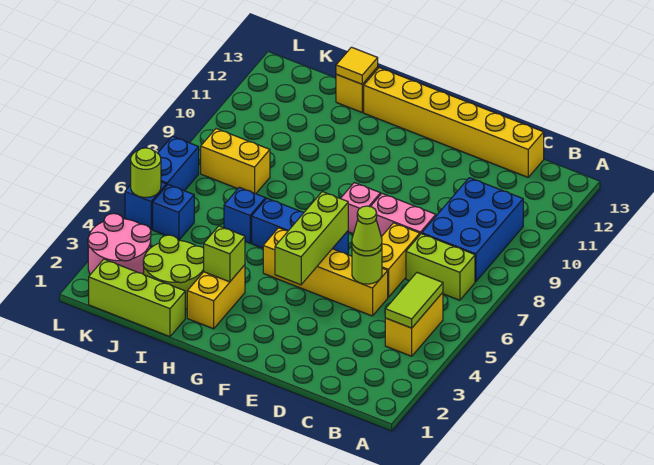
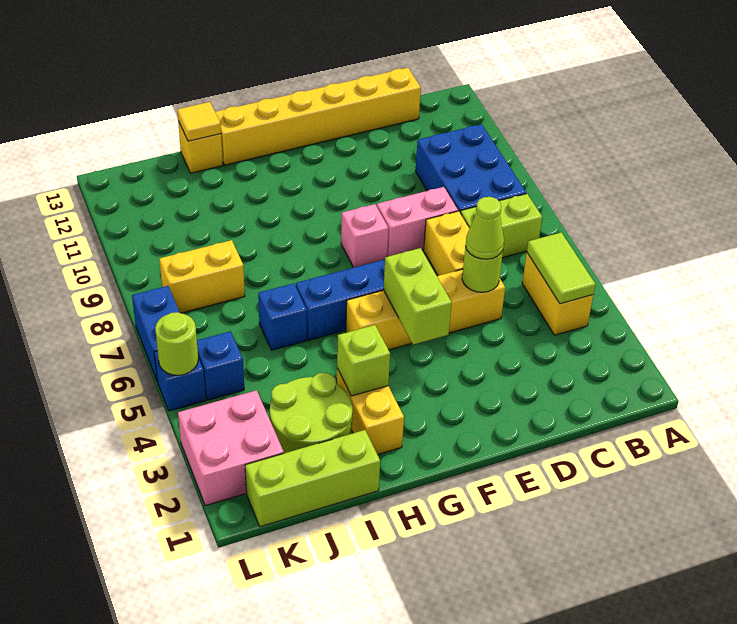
lime 1x3 brick [275,192,348,285] -> lime 1x2 brick [384,248,452,345]
pink 2x2 round brick [88,213,151,275] -> pink 2x2 brick [178,390,284,506]

